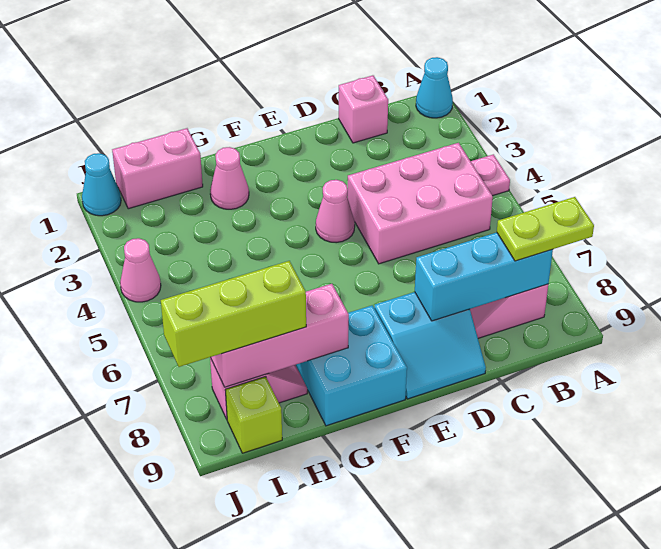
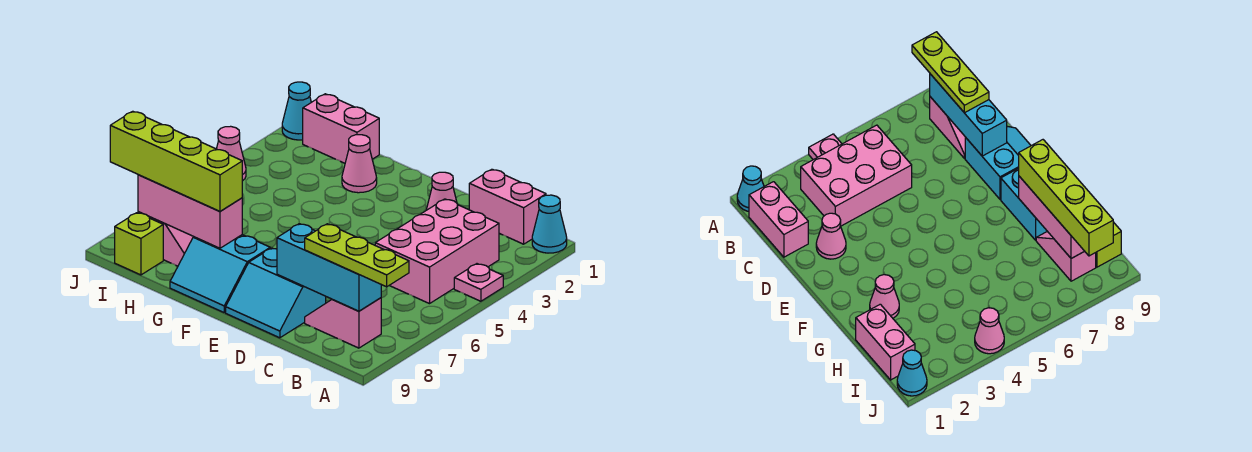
lime 1x2 plate [497,197,594,261] -> lime 1x3 plate [305,224,409,287]
pink 2x3 brick [347,143,493,264] -> pink 2x3 brick turned to [375,199,499,304]
pink 1x1 brick [339,75,388,143] -> pink 1x2 brick [469,169,546,244]
pink 1x1 cone [316,180,355,243] -> pink 1x1 cone moved to [426,172,457,210]
cyan 2x2 brick [296,305,407,426] -> cyan 2x2 slope [170,235,270,312]
lime 1x3 brick [161,261,306,367] -> lime 1x4 brick [110,111,242,211]

